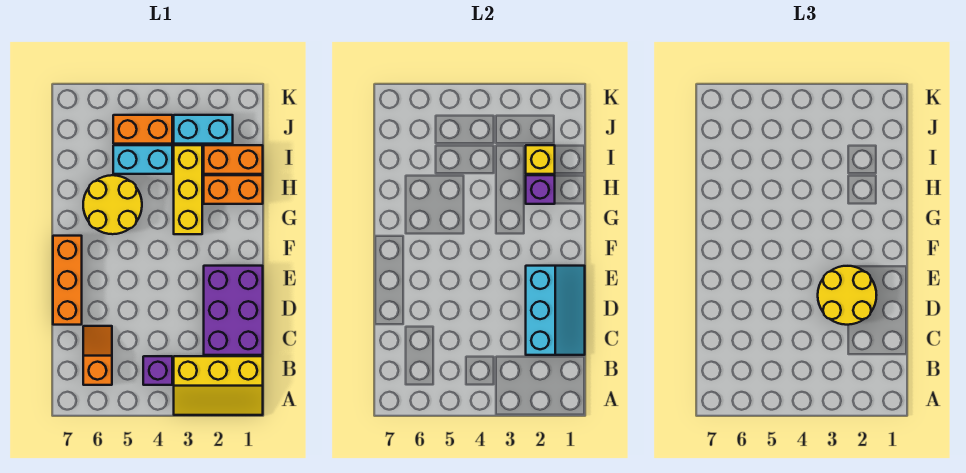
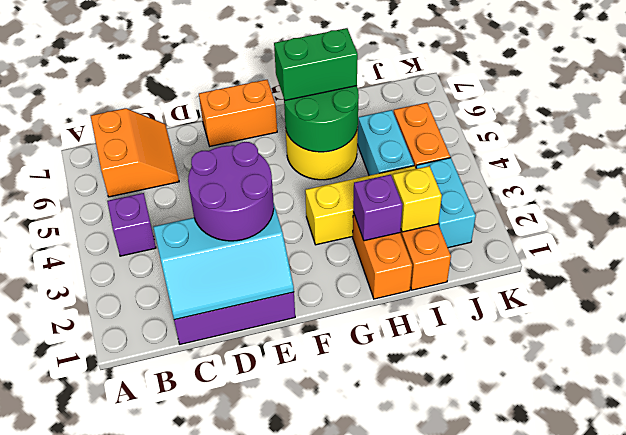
yellow 2x3 slope [174,356,263,415] -> none
orange 1x2 slope [83,326,112,385] -> orange 2x2 slope [91,108,179,197]
yellow 2x2 round brick [818,266,876,325] -> purple 2x2 round brick [188,142,274,241]
orange 1x3 brick [53,236,82,325] -> orange 1x2 brick [199,80,277,146]
none -> green 2x2 round brick [284,86,359,152]
none -> green 1x2 brick [274,28,358,100]

